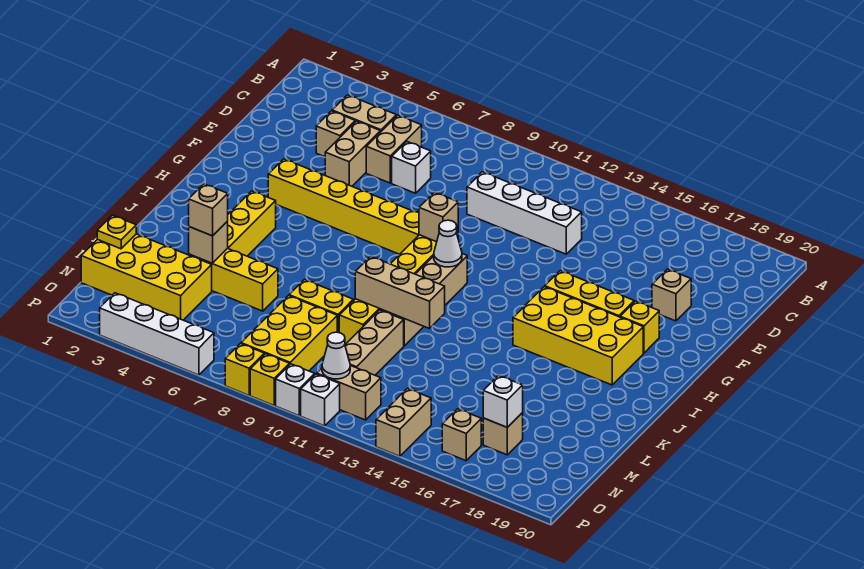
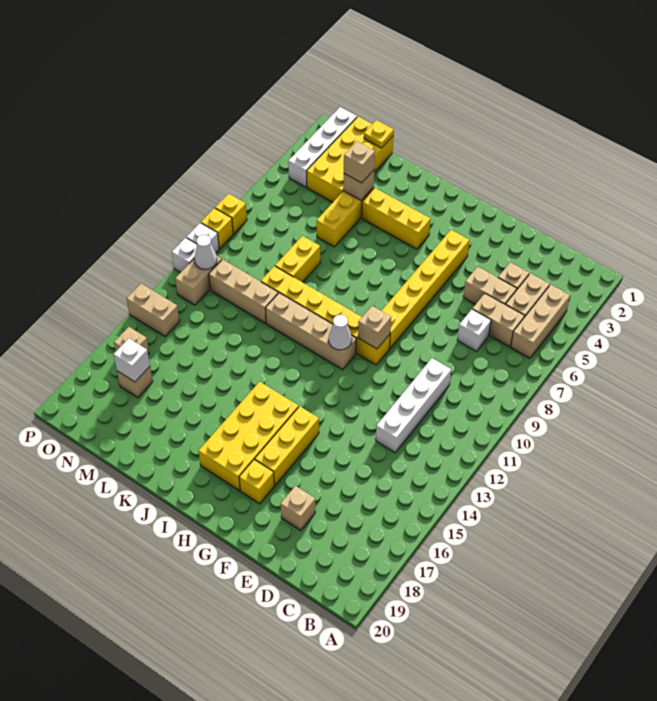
tan 1x3 brick [355,256,445,329] -> tan 1x3 brick moved to [511,285,570,358]
yellow 2x3 brick [241,296,337,371] -> none
white 1x4 brick [100,293,214,375] -> white 1x4 brick moved to [288,107,357,187]

